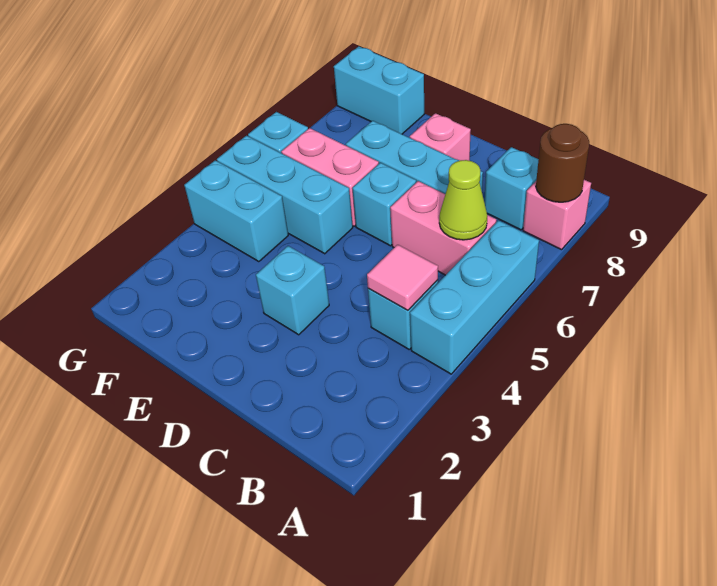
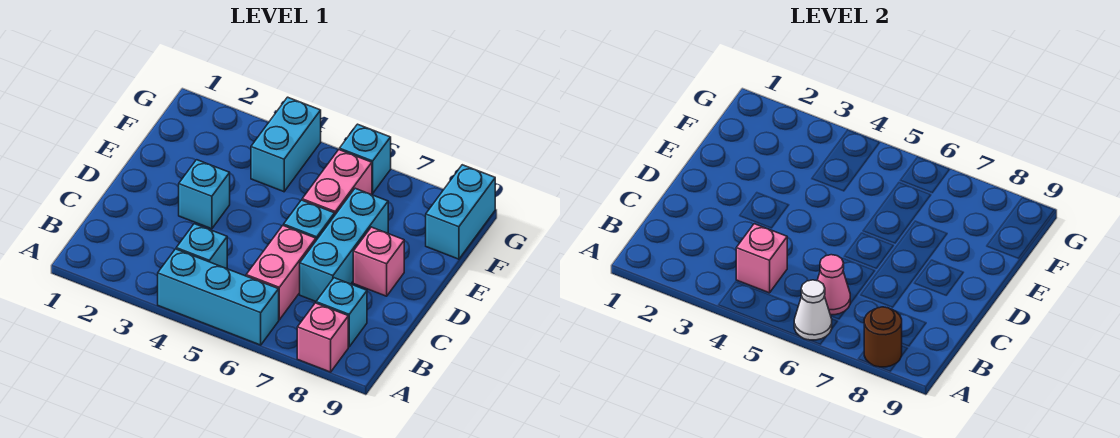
none -> white 1x1 cone [794,280,832,340]
pink 1x1 tile [367,245,438,310] -> pink 1x1 brick [736,224,787,293]
lime 1x1 cone [439,160,487,240] -> pink 1x1 cone [817,255,850,315]
cyan 1x3 brick [217,136,353,254] -> none

